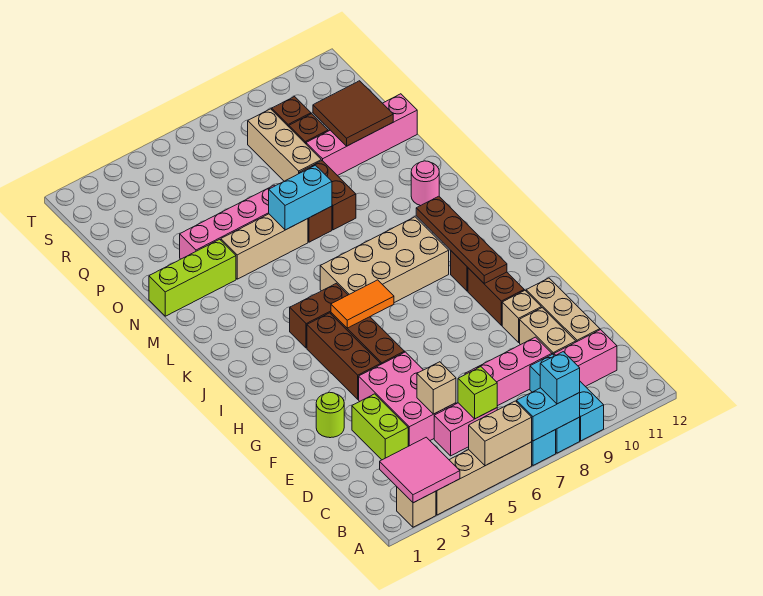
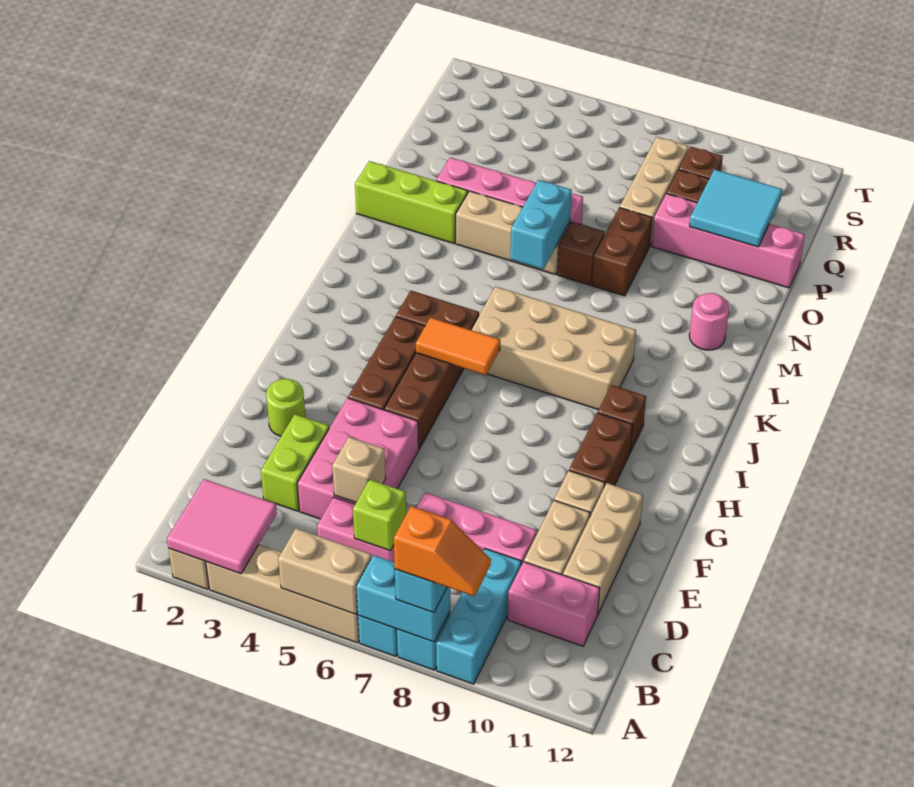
none -> orange 1x2 slope [394,506,491,596]
brown 1x4 plate [416,196,507,283] -> none
cyan 1x2 brick [269,165,332,230] -> cyan 1x2 brick turned to [510,180,572,269]
brown 2x2 tile [313,81,393,146] -> cyan 2x2 tile [690,169,782,247]

